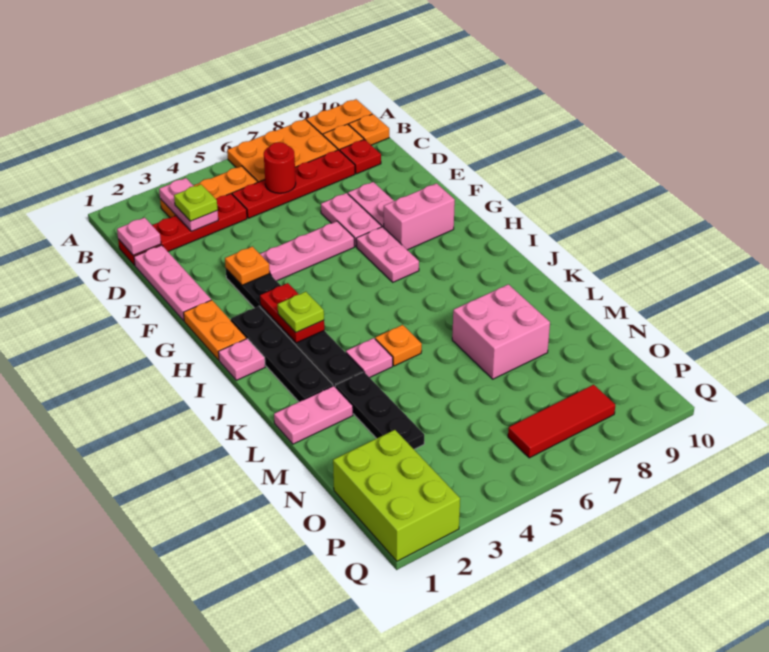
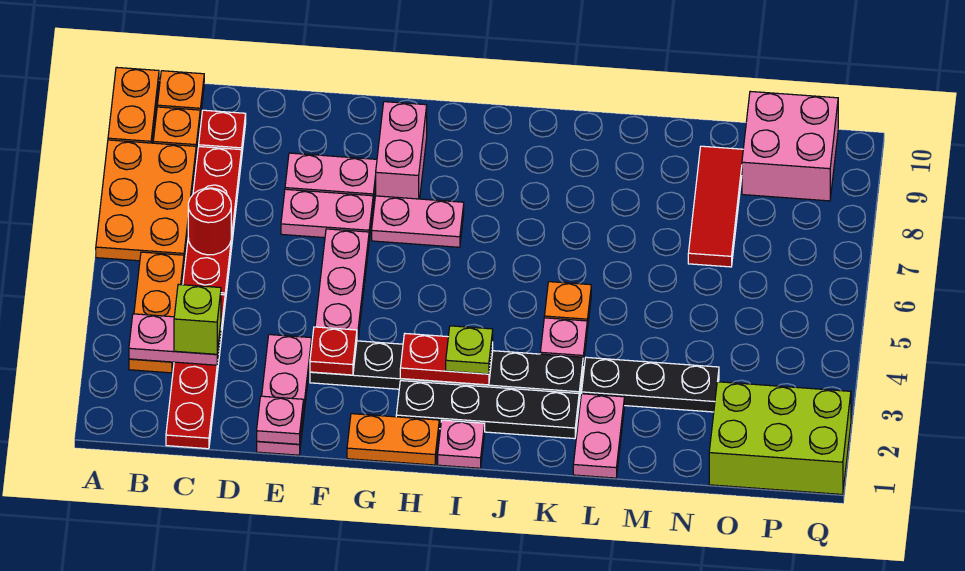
pink 1x1 plate [117,218,161,255] -> pink 1x1 plate moved to [257,396,303,444]
lime 1x1 plate [174,184,218,221] -> lime 1x1 brick [174,284,221,354]
pink 1x3 plate [134,245,211,321] -> pink 1x3 plate turned to [257,335,312,455]
orange 1x1 plate [225,246,270,285] -> red 1x1 plate [310,327,357,375]
pink 2x2 brick [452,284,550,379] -> pink 2x2 brick moved to [742,91,838,201]
red 1x3 tile [508,385,615,458] -> red 1x3 tile moved to [688,146,743,267]

